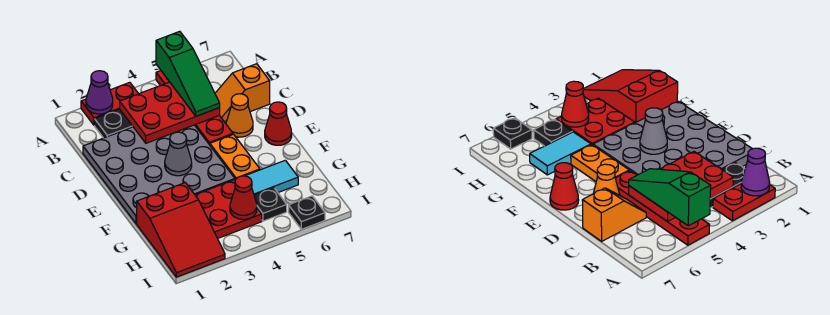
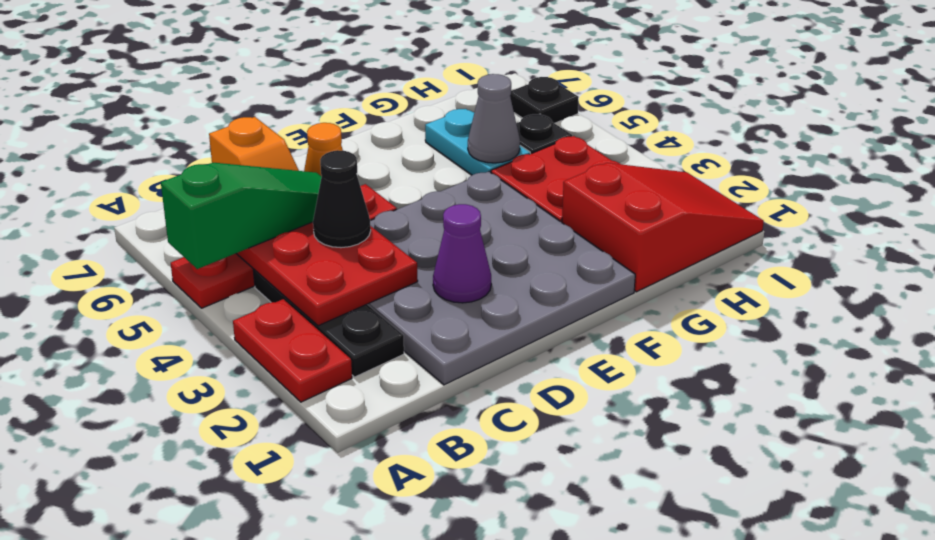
purple 1x1 cone [86,71,113,114] -> purple 1x1 cone moved to [433,204,491,303]
none -> black 1x1 cone [313,150,371,248]
grey 1x1 cone [165,132,192,176] -> grey 1x1 cone moved to [468,74,520,163]
orange 1x2 plate [210,134,260,179] -> none
red 1x1 cone [265,102,292,145] -> none
cyan 1x2 tile [246,160,298,195] -> cyan 1x2 plate [425,109,530,175]
red 1x1 cone [230,176,257,219] -> none

